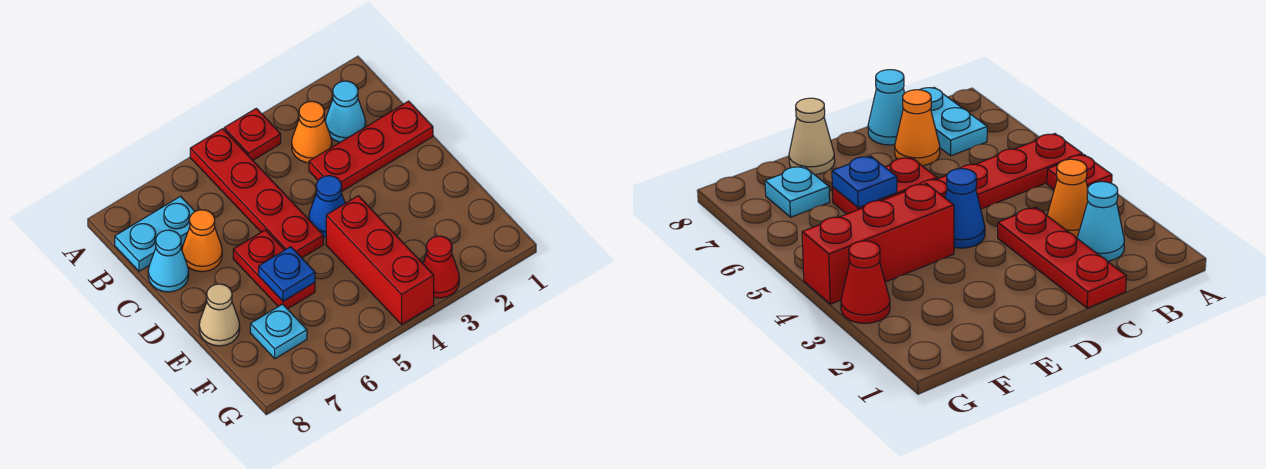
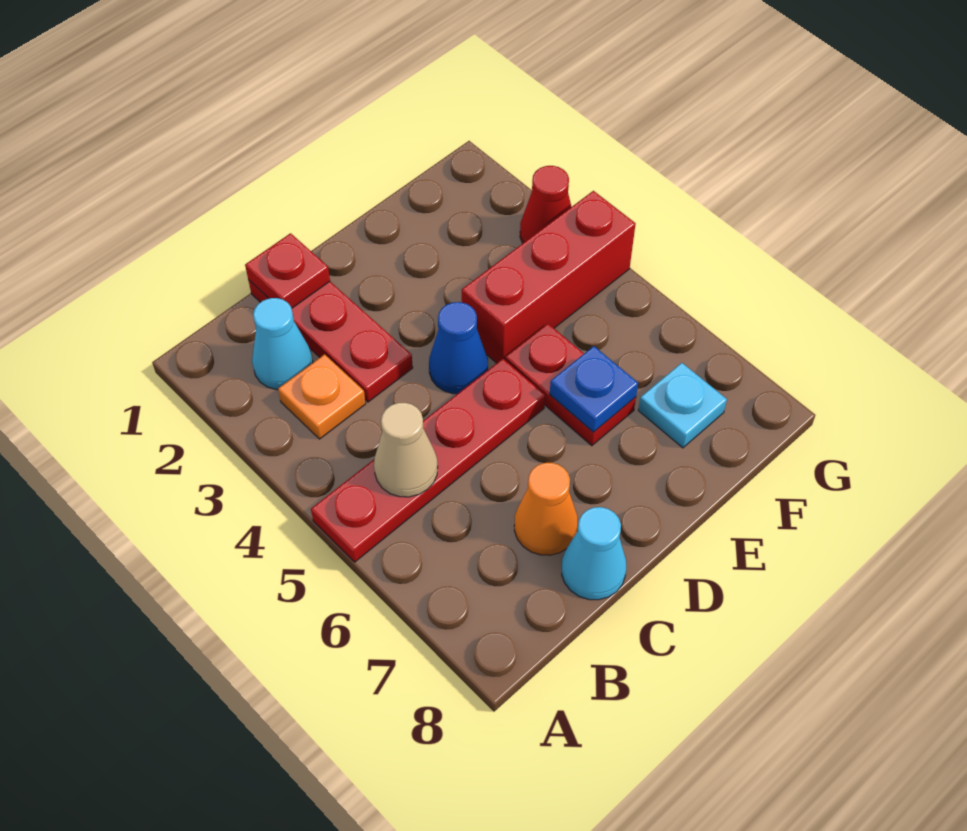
red 1x1 plate [224,108,281,160] -> red 1x1 plate moved to [245,233,330,308]
orange 1x1 cone [292,101,332,163] -> orange 1x1 plate [278,354,366,439]
cyan 1x2 plate [115,196,195,271] -> none
red 1x2 plate [233,230,315,309] -> red 1x2 plate turned to [505,323,636,446]
tan 1x1 cone [199,284,240,346] -> tan 1x1 cone moved to [374,403,438,497]

